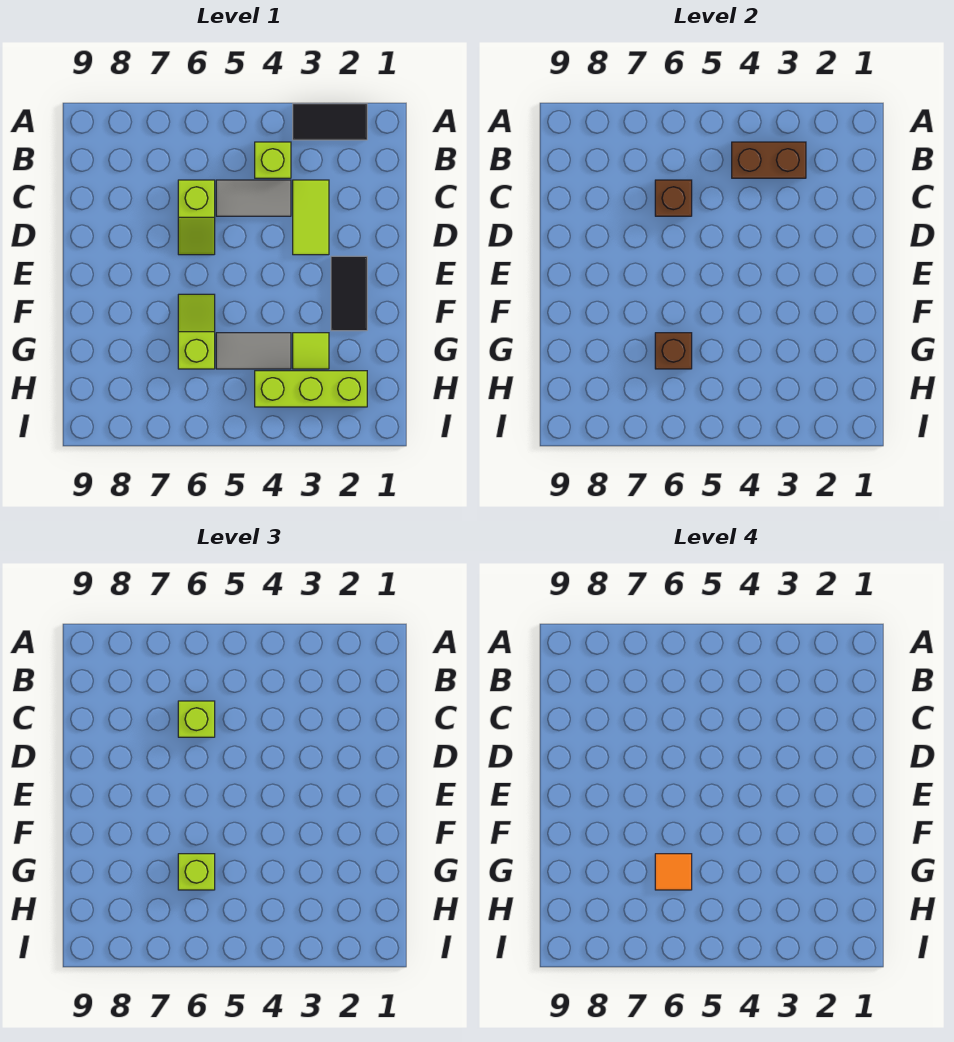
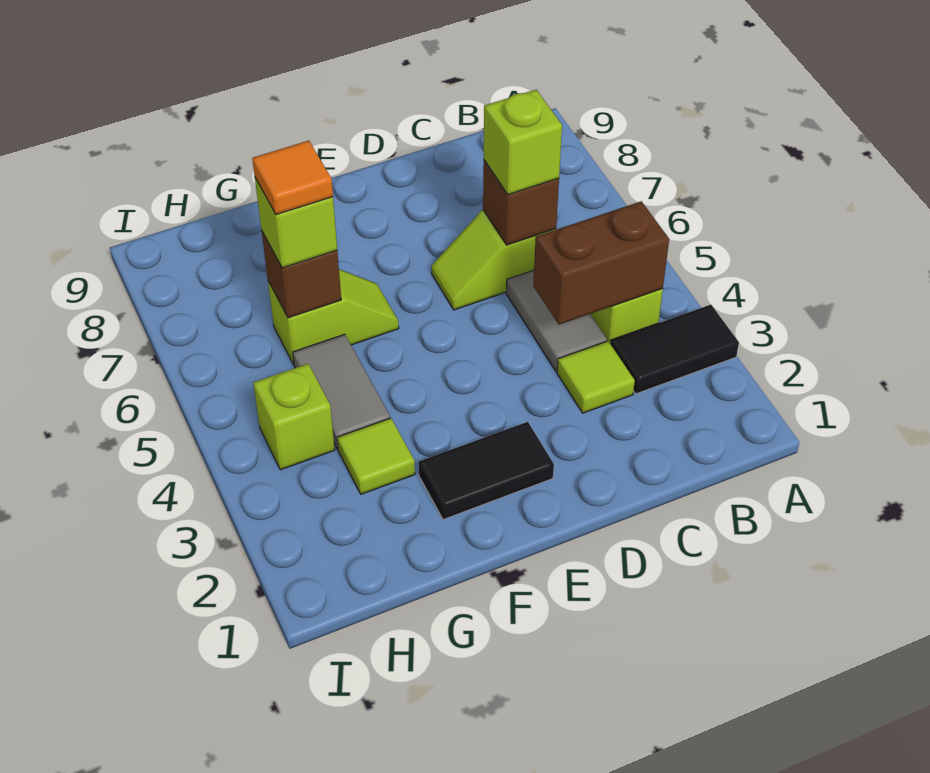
black 1x2 tile [293,104,367,140] -> black 1x2 tile turned to [610,305,739,394]
brown 1x2 brick [732,142,806,178] -> brown 1x2 brick turned to [533,201,669,325]
lime 1x2 tile [293,180,329,255] -> lime 1x1 tile [557,341,635,413]
lime 1x3 brick [255,371,367,407] -> lime 1x1 brick [253,364,335,470]

